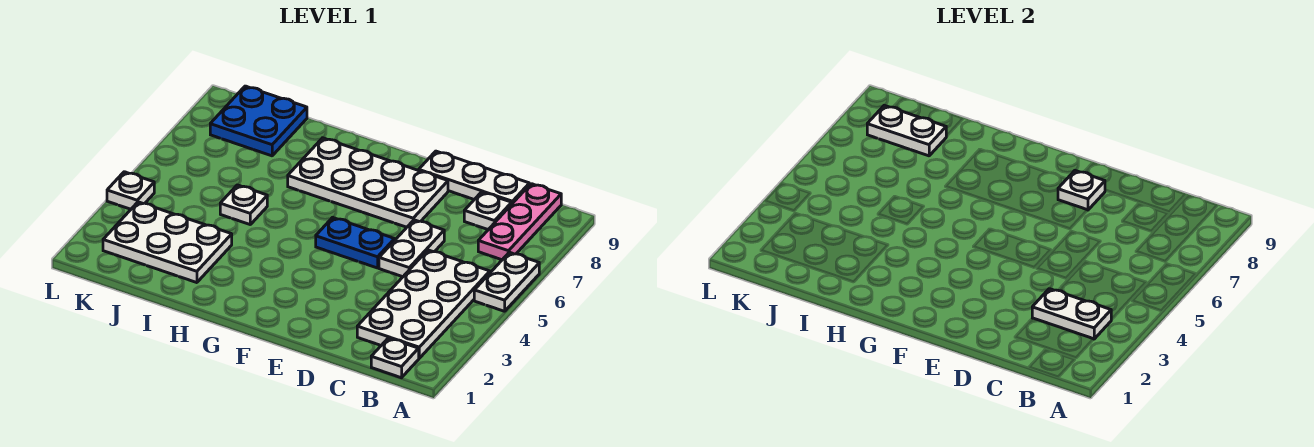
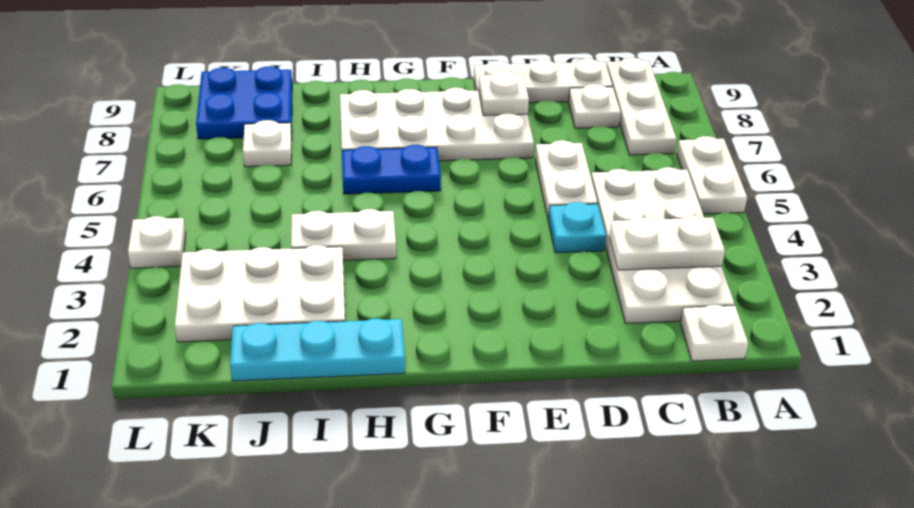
pink 1x3 plate [478,184,561,260] -> white 1x3 plate [607,58,676,155]
none -> cyan 1x1 plate [548,202,606,253]
blue 1x2 plate [316,217,395,268] -> blue 1x2 plate moved to [342,145,441,194]
none -> cyan 1x3 plate [230,319,405,381]
white 1x1 plate [220,185,267,224] -> white 1x1 plate moved to [243,120,292,167]
white 1x2 plate [867,105,946,156] -> white 1x2 plate moved to [291,209,396,260]

